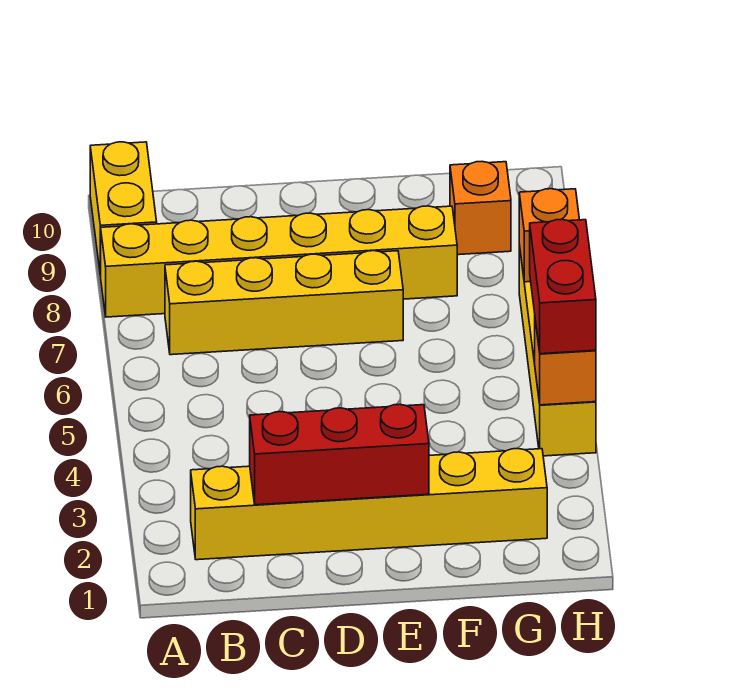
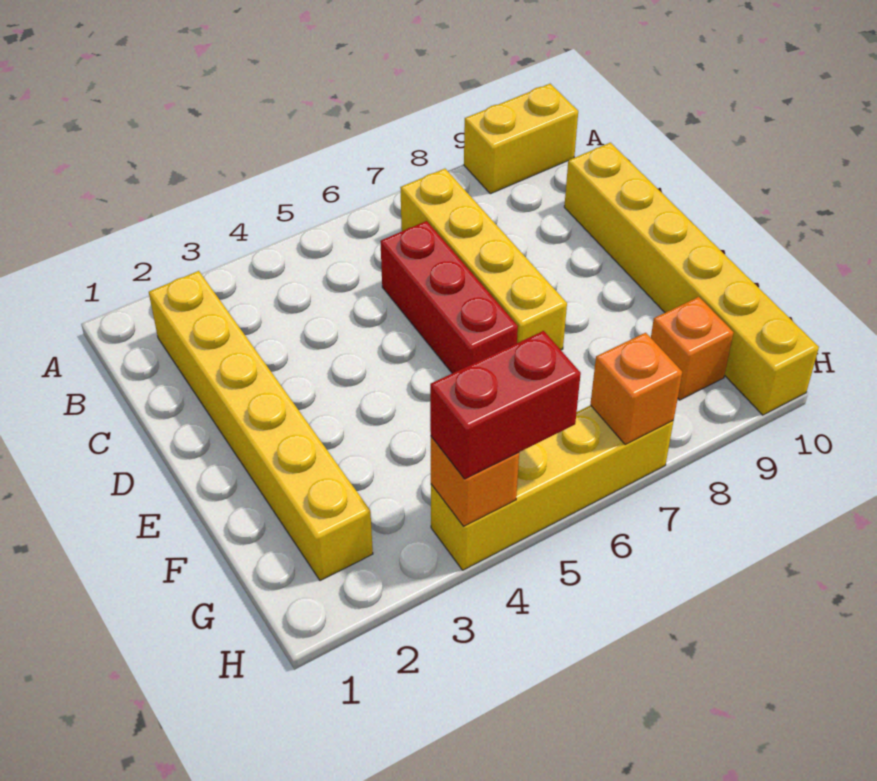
yellow 1x6 brick [101,206,457,317] -> yellow 1x6 brick moved to [564,143,819,415]
red 1x3 brick [250,404,429,505] -> red 1x3 brick moved to [380,221,518,373]

